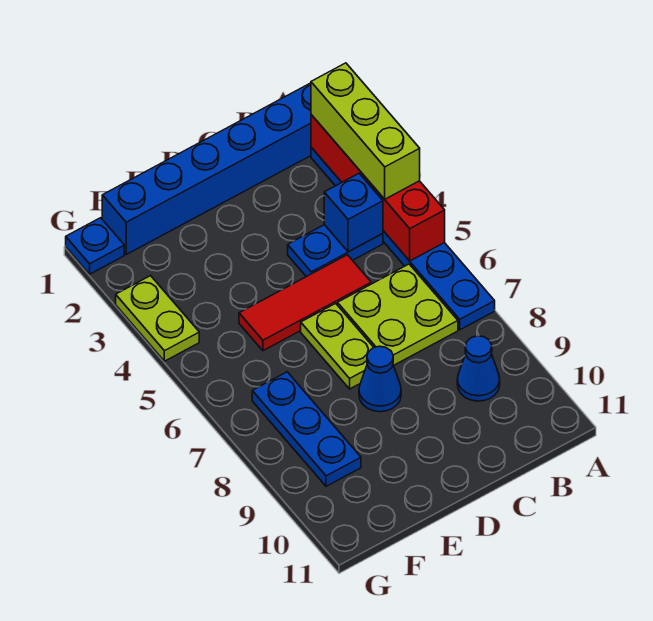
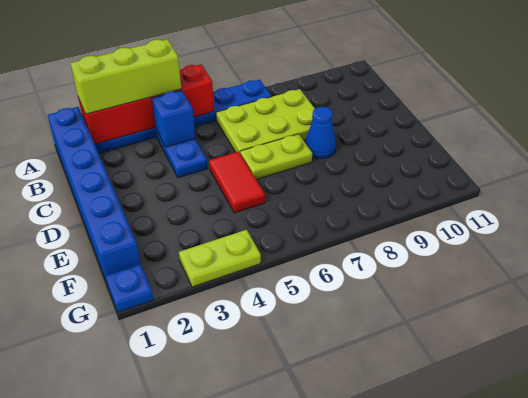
lime 2x2 plate [338,264,458,365] -> lime 2x3 plate [216,89,315,153]
blue 1x1 cone [457,336,500,401] -> none
red 1x3 tile [239,255,371,351] -> red 1x2 tile [209,152,265,213]
blue 1x3 plate [252,372,361,486] -> none

